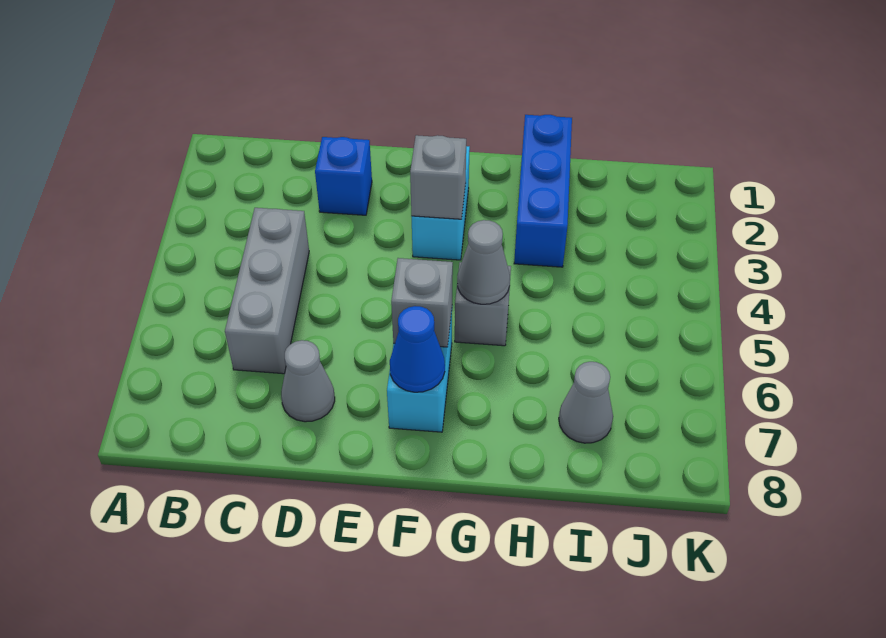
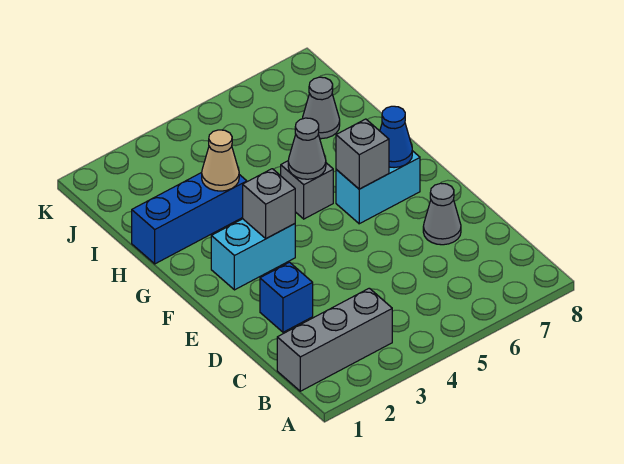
grey 1x3 brick [225,208,309,374] -> grey 1x3 brick moved to [277,288,392,391]
none -> tan 1x1 cone [202,130,239,191]

